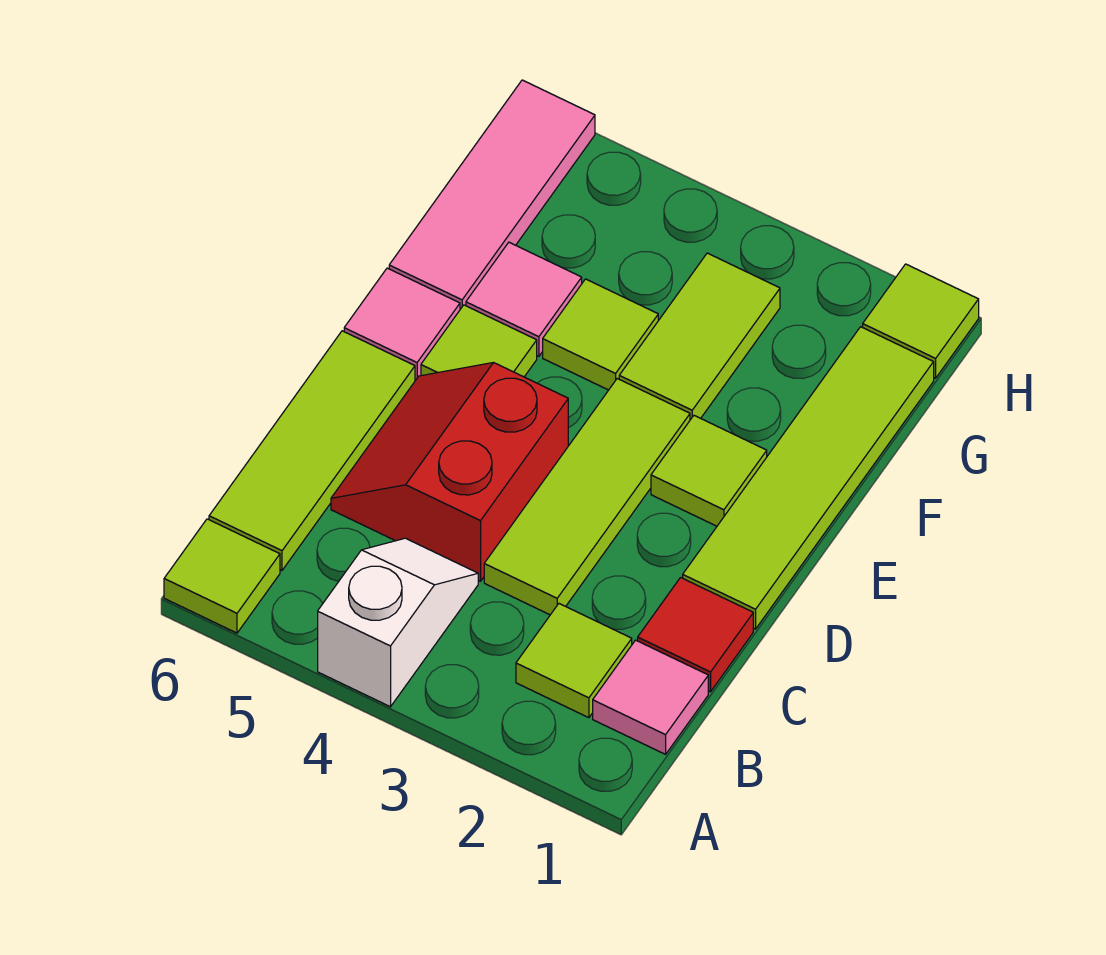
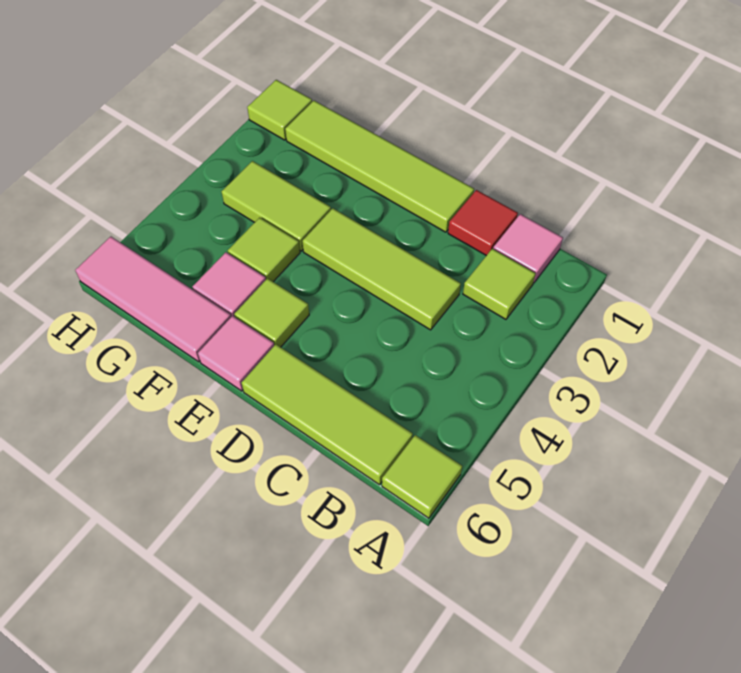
white 1x2 slope [318,538,478,707] -> none
red 2x2 slope [331,363,568,581] -> none
lime 1x1 tile [651,416,767,526] -> none

